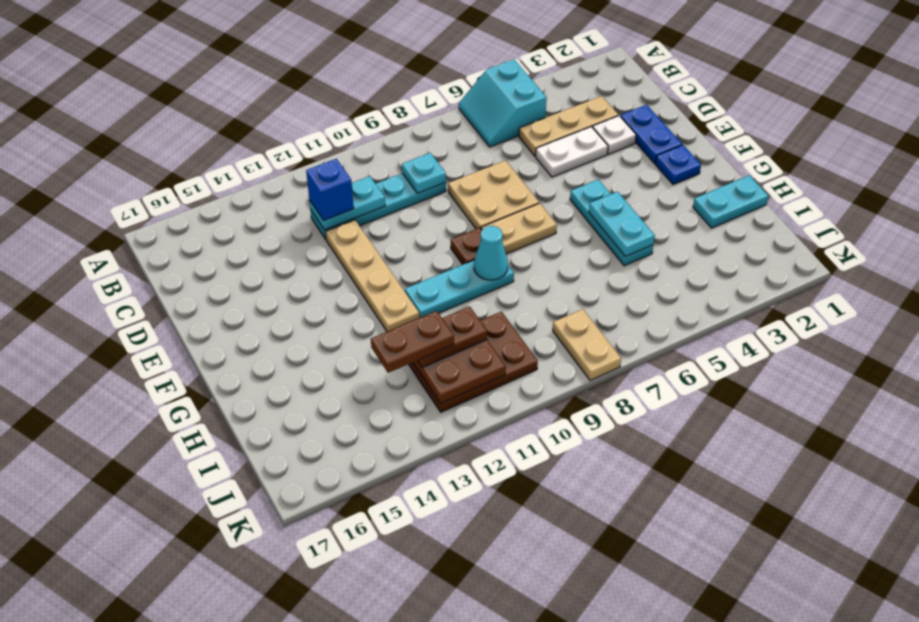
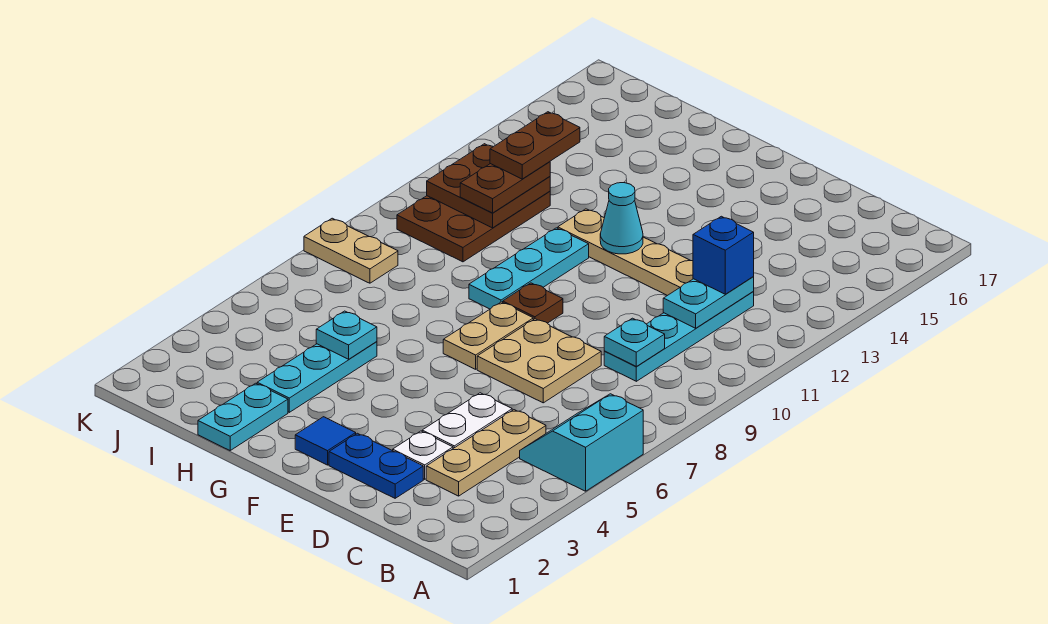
cyan 2x2 slope [459,59,547,147] -> cyan 2x2 slope turned to [520,394,643,491]
blue 1x1 plate [655,145,701,185] -> blue 1x1 tile [295,417,356,465]
cyan 1x3 plate [570,180,653,266] -> cyan 1x3 plate turned to [257,342,377,412]
cyan 1x2 plate [589,192,655,257] -> cyan 1x1 plate [316,311,377,359]
cyan 1x1 cone [474,226,508,280] -> cyan 1x1 cone moved to [600,183,643,254]

